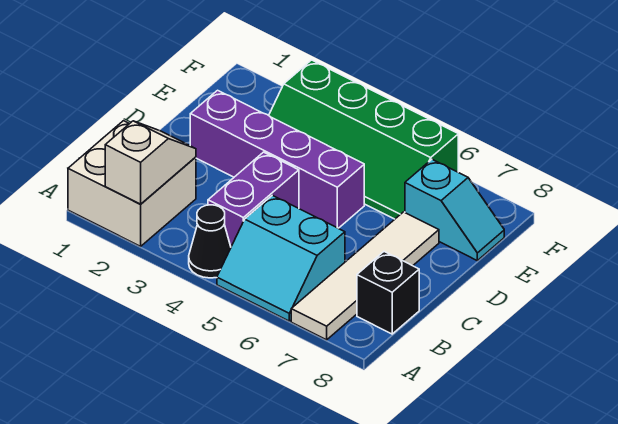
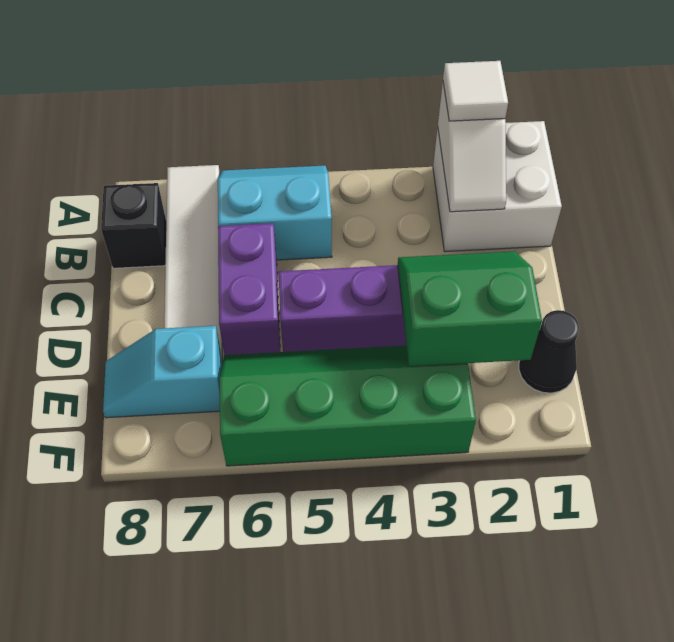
none -> white 1x1 tile [443,61,508,121]
black 1x1 cone [189,205,231,278] -> black 1x1 cone moved to [519,310,579,393]
purple 1x2 brick [208,152,299,246] -> purple 1x2 brick moved to [218,223,280,355]
none -> green 2x2 slope [398,251,542,366]

